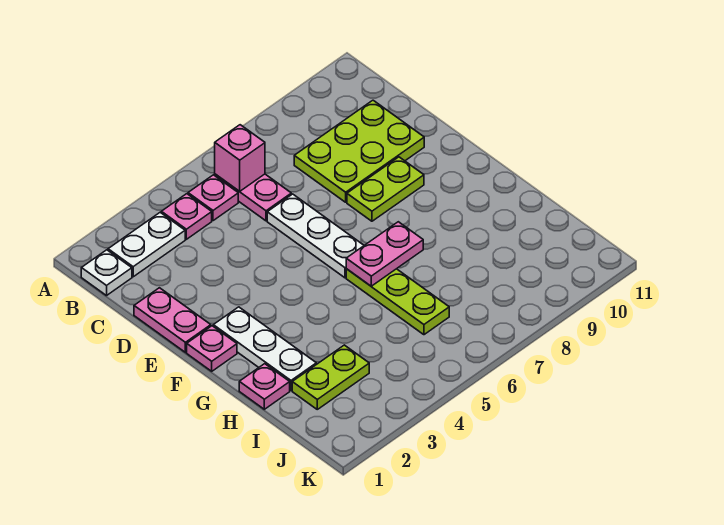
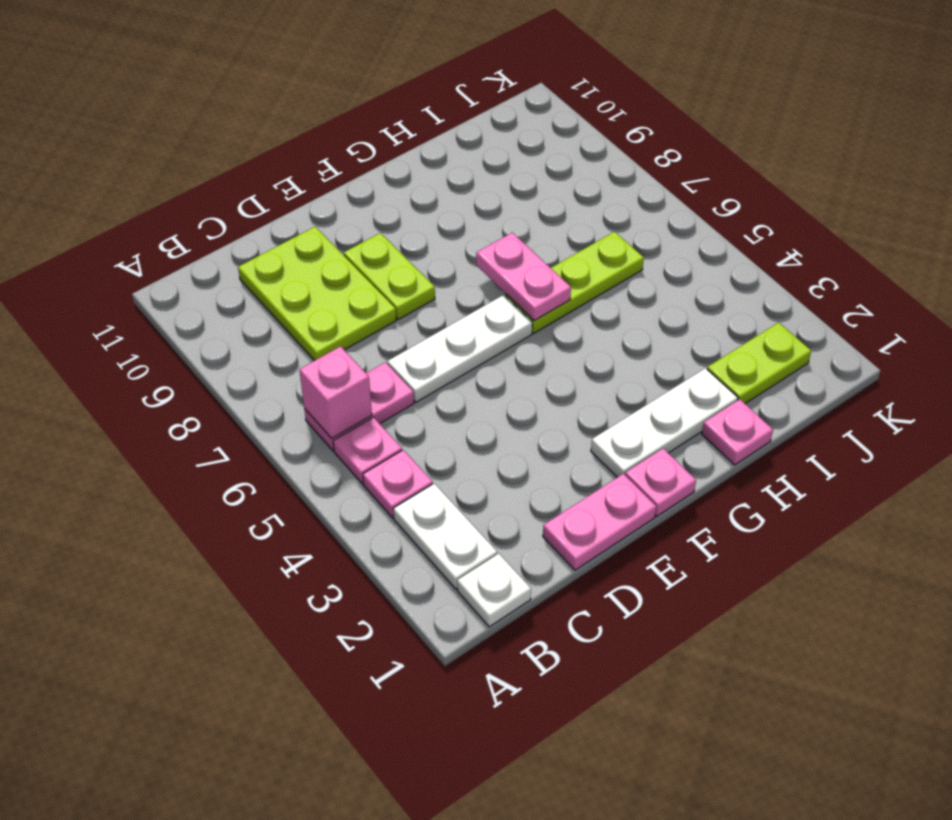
lime 1x2 plate [292,345,369,409] -> lime 1x2 plate turned to [707,322,811,403]

